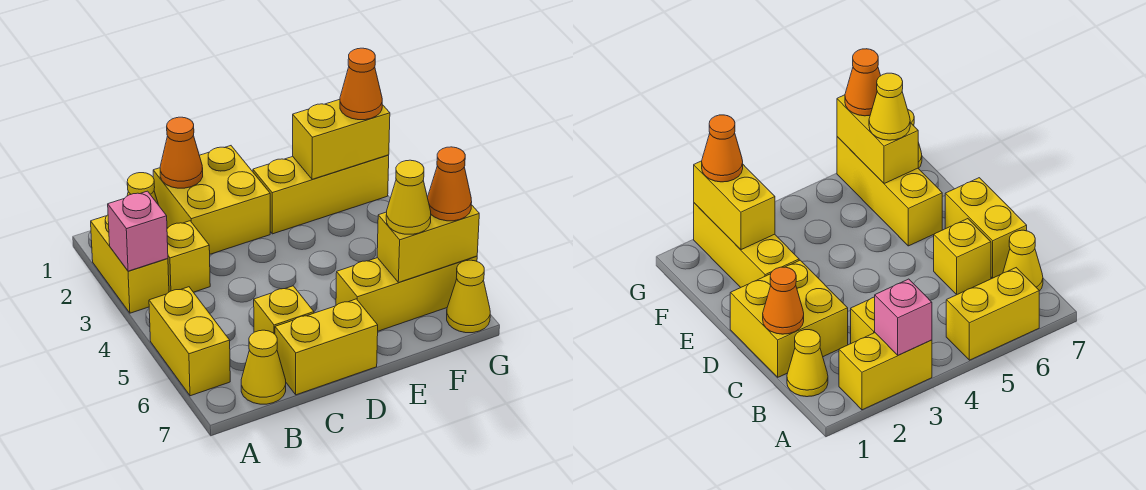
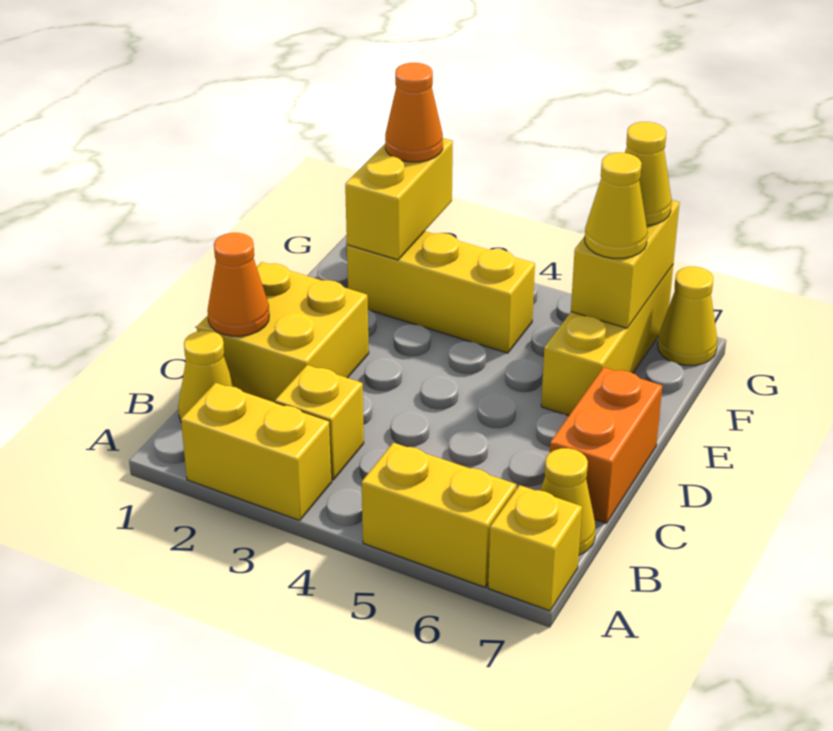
pink 1x1 brick [108,191,168,271] -> none
yellow 1x1 brick [254,286,314,334] -> yellow 1x1 brick moved to [488,485,582,611]
yellow 1x2 brick [275,299,378,395] -> orange 1x2 brick [550,367,662,523]
yellow 1x3 brick [253,155,389,234] -> yellow 1x3 brick turned to [347,231,535,353]
orange 1x1 cone [428,147,472,221] -> yellow 1x1 cone [625,122,672,226]

